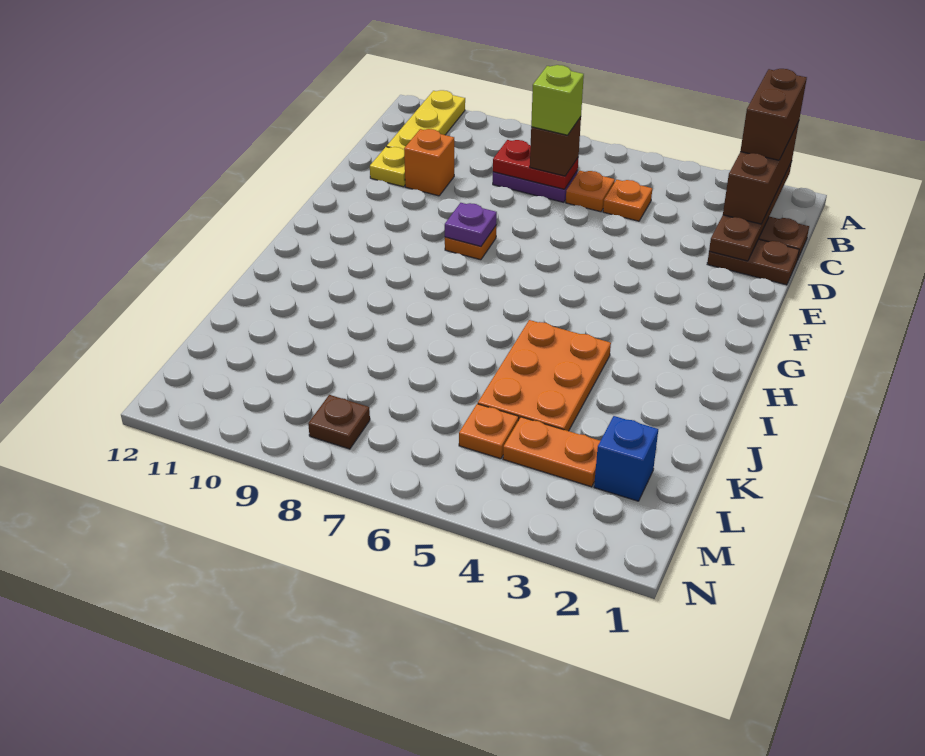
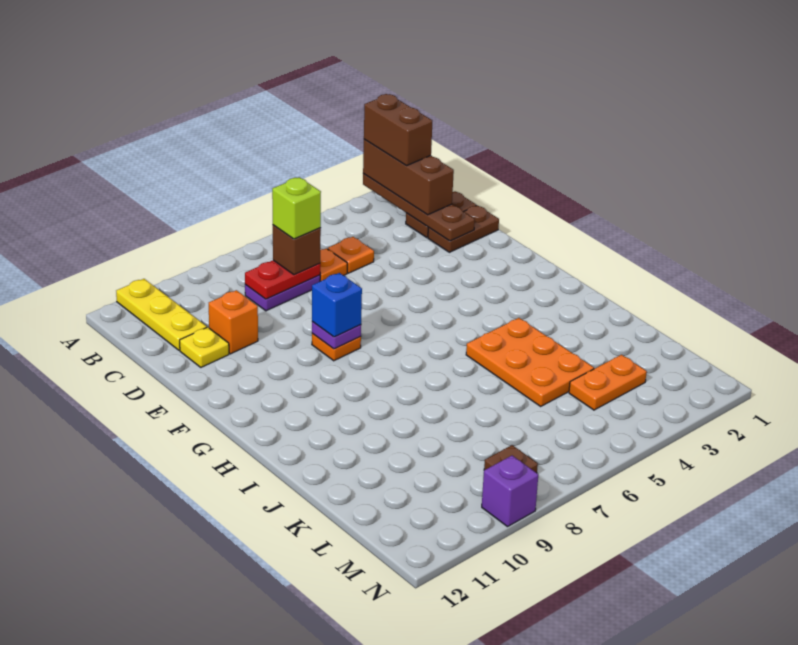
blue 1x1 brick [594,416,658,501] -> blue 1x1 brick moved to [312,273,362,337]
orange 1x1 plate [459,404,519,459] -> none
none -> purple 1x1 brick [482,456,538,527]

